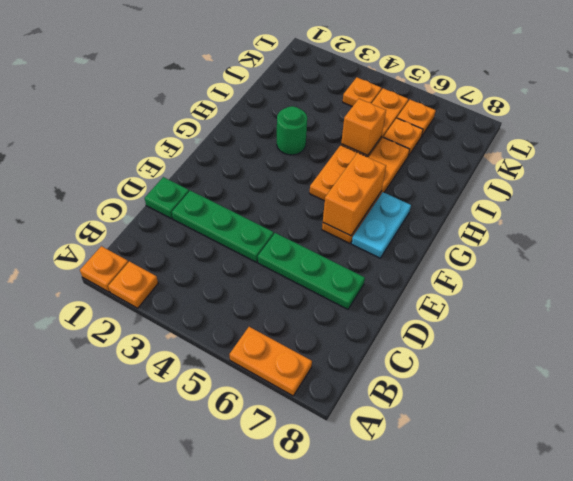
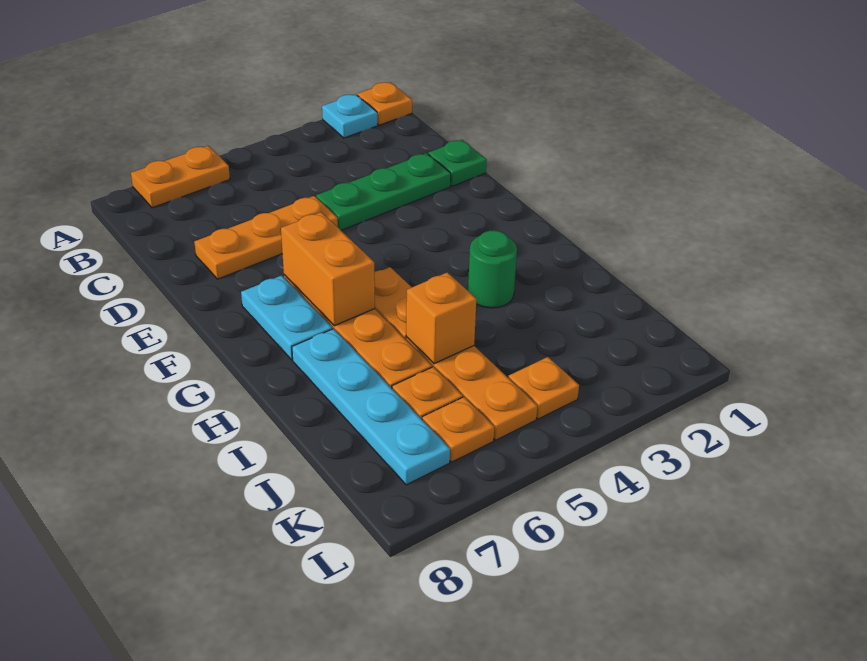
orange 1x1 plate [108,261,158,308] -> cyan 1x1 plate [322,94,378,138]
green 1x3 plate [258,233,365,309] -> orange 1x3 plate [194,196,338,279]
none -> cyan 1x4 plate [292,329,450,485]

